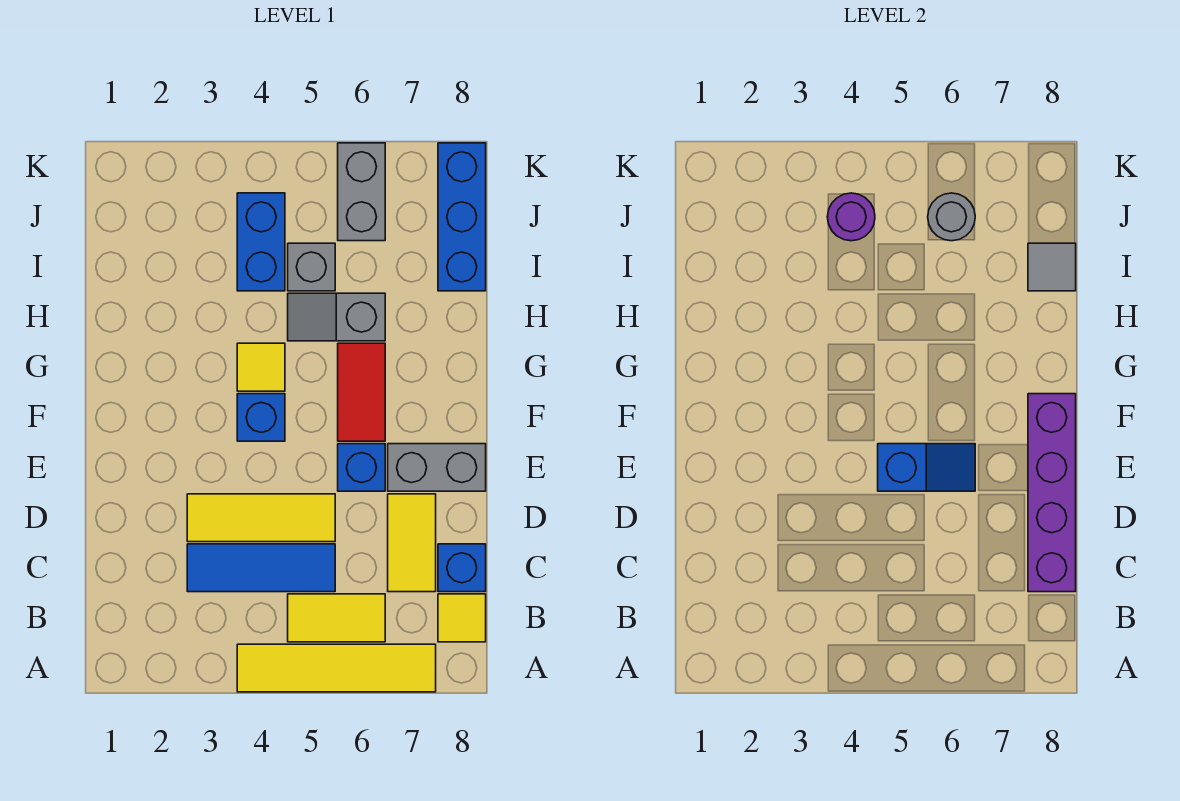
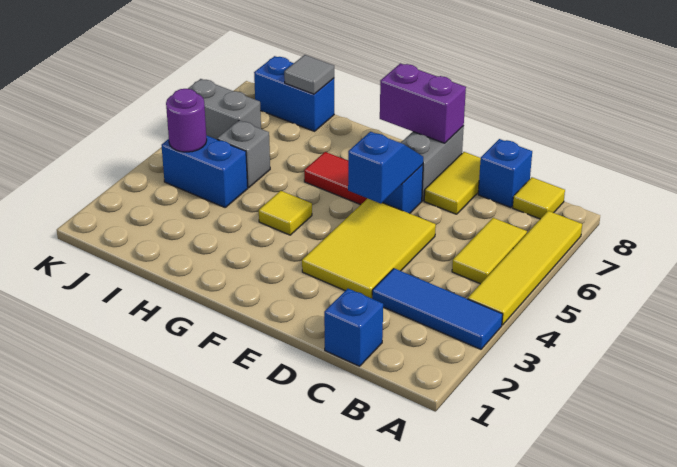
blue 1x3 tile [187,544,335,592] -> blue 1x3 tile turned to [372,268,503,349]
yellow 1x2 tile [388,494,436,592] -> yellow 1x2 tile turned to [424,152,481,214]
purple 1x4 brick [1028,394,1076,592] -> purple 1x2 brick [380,63,466,143]
yellow 1x3 tile [187,494,335,542] -> yellow 2x3 tile [302,198,436,299]
blue 1x1 brick [237,394,285,441] -> blue 1x1 brick moved to [324,289,383,366]
grey 1x2 slope [288,293,385,341] -> none
blue 1x3 brick [438,143,486,291] -> blue 1x2 brick [254,56,334,131]
grey 1x1 round brick [928,193,975,241] -> none

